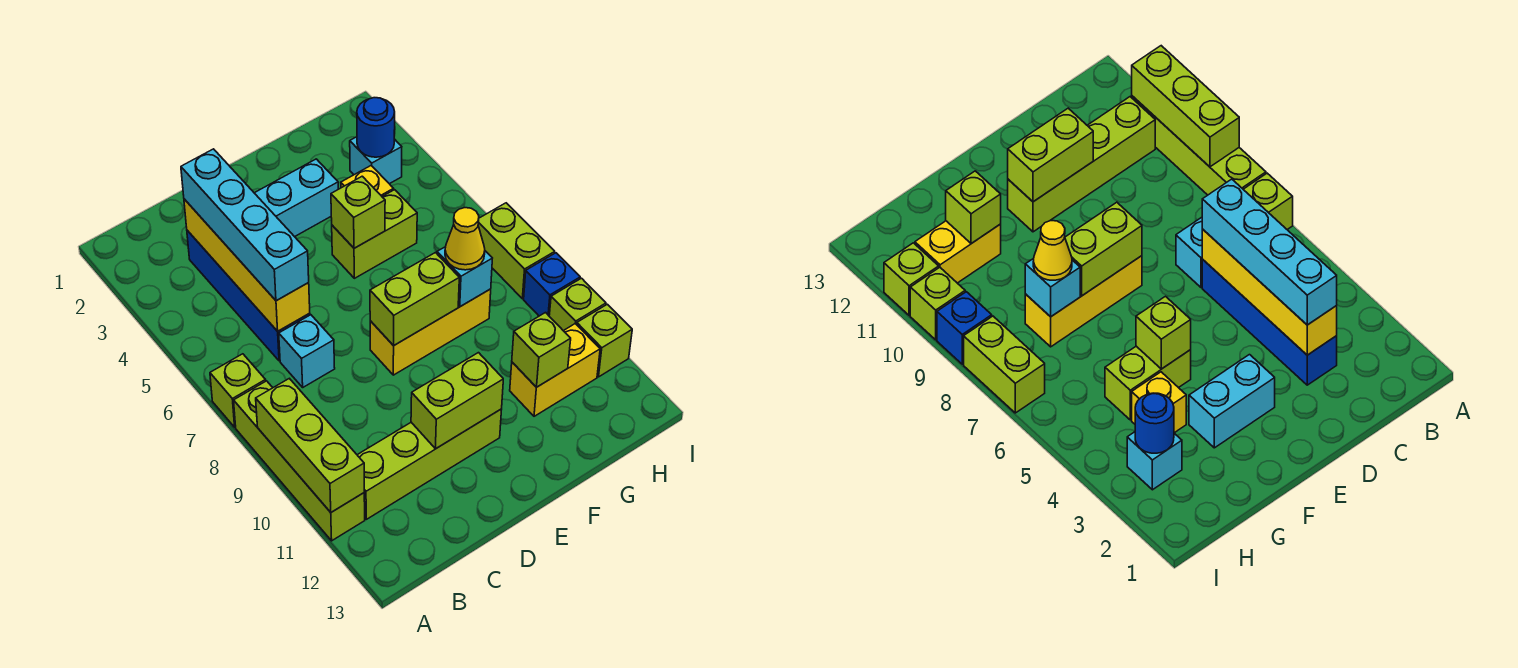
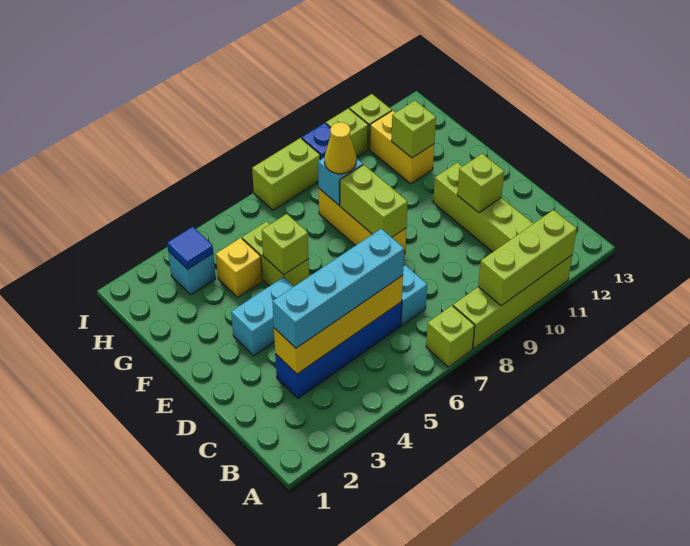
lime 1x2 brick [411,353,503,449] -> lime 1x1 brick [457,154,504,213]
cyan 1x2 brick [255,159,338,237] -> cyan 1x2 brick turned to [231,277,294,356]
blue 1x1 round brick [357,98,395,157] -> blue 1x1 tile [167,227,213,269]

